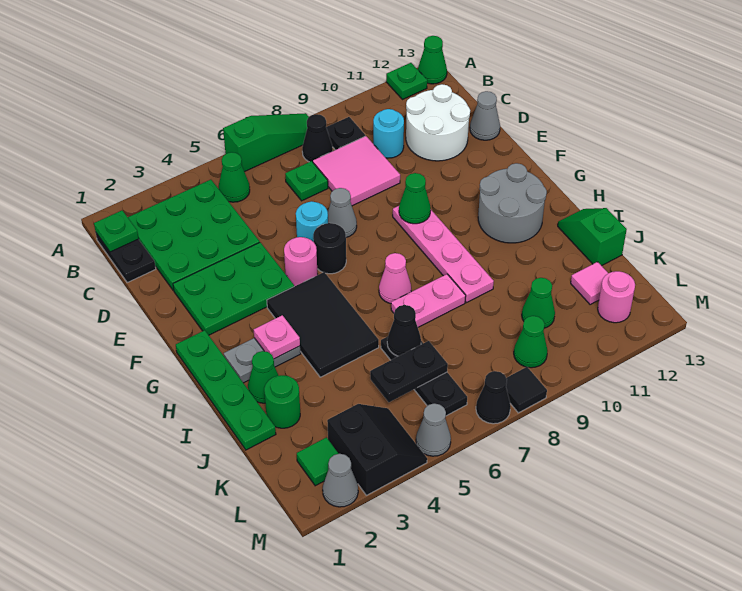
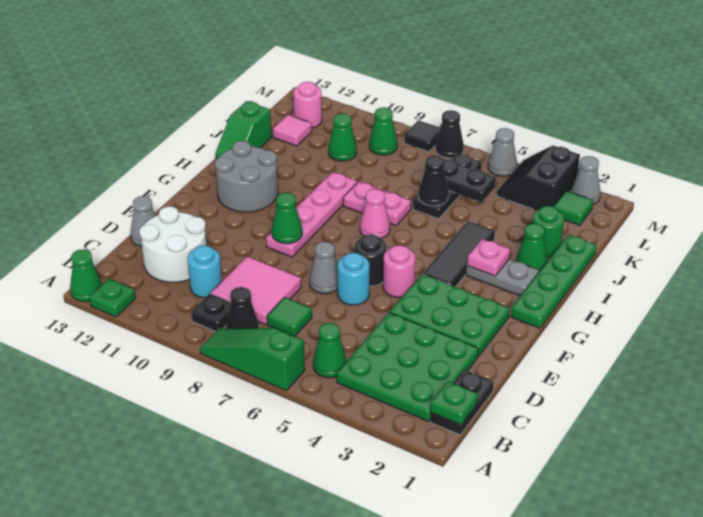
green 1x1 plate [285,161,328,201] -> green 1x1 tile [267,297,312,336]
black 2x3 tile [267,272,379,377] -> black 1x3 tile [423,221,495,287]

